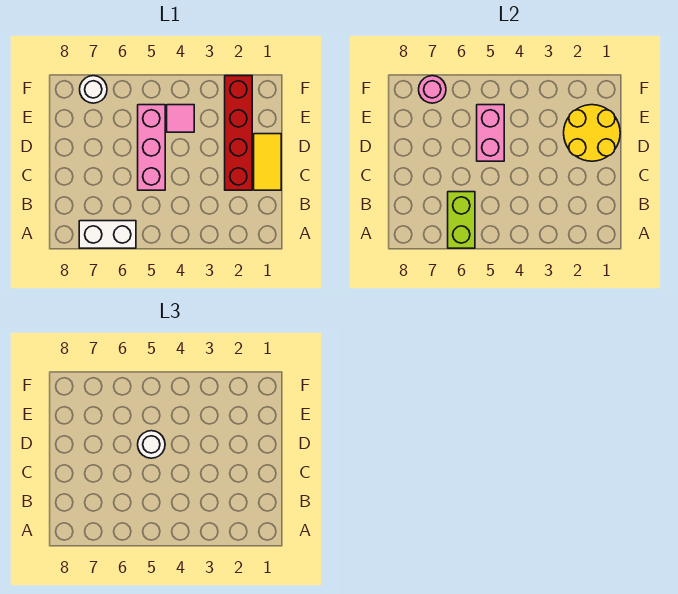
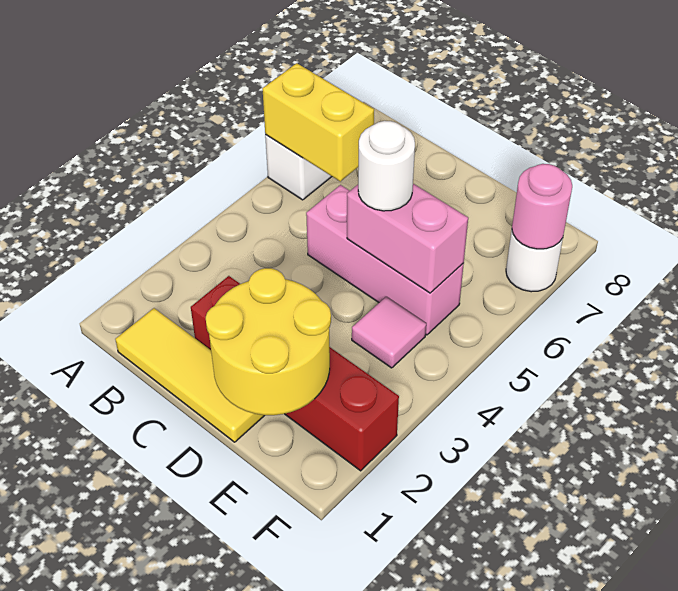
lime 1x2 brick [448,192,475,248] -> yellow 1x2 brick [262,63,374,181]
yellow 1x2 tile [254,134,281,190] -> yellow 1x3 tile [115,308,265,442]

